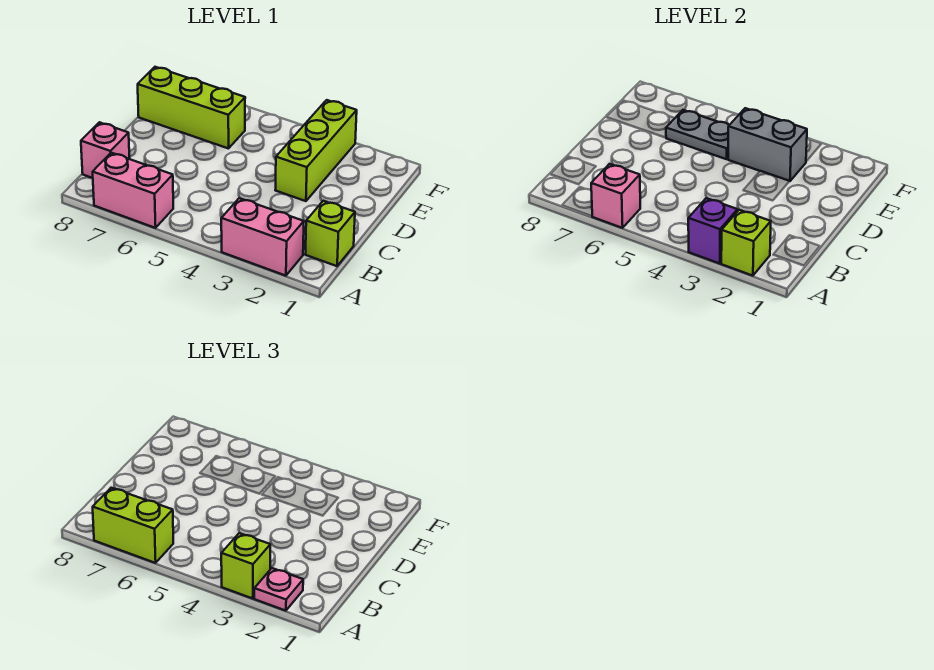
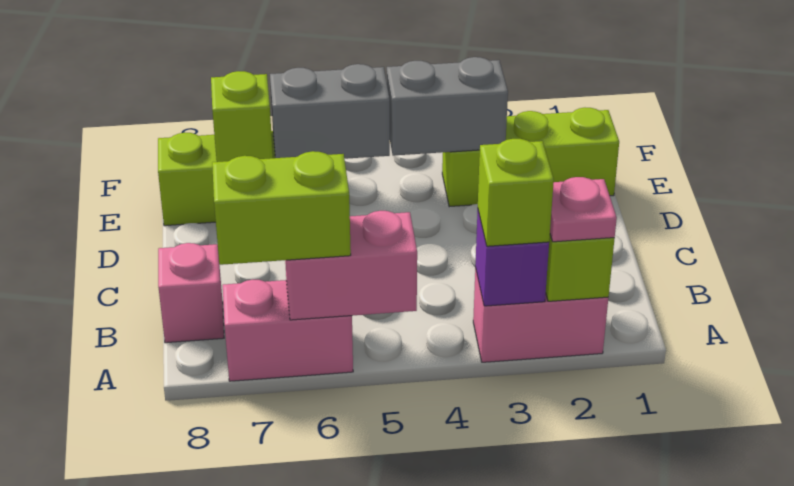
pink 1x1 brick [591,164,640,228] -> pink 1x2 brick [285,211,417,320]
lime 1x1 brick [305,201,355,266] -> lime 1x1 brick moved to [211,71,273,162]
lime 1x3 brick [276,100,357,201] -> lime 1x3 brick turned to [442,108,619,207]
grey 1x2 plate [666,110,729,159] -> grey 1x2 brick [270,64,390,159]

